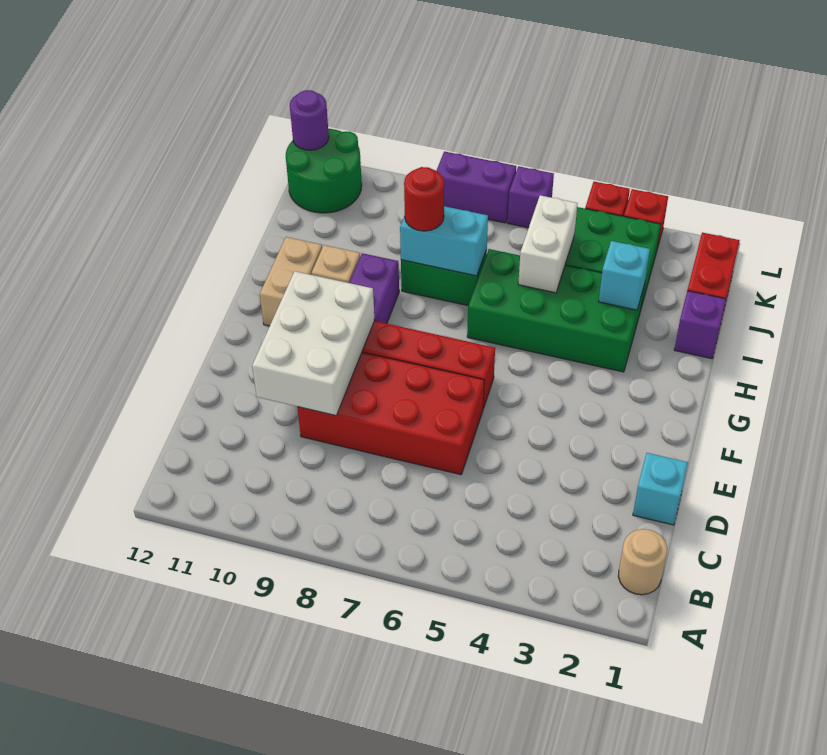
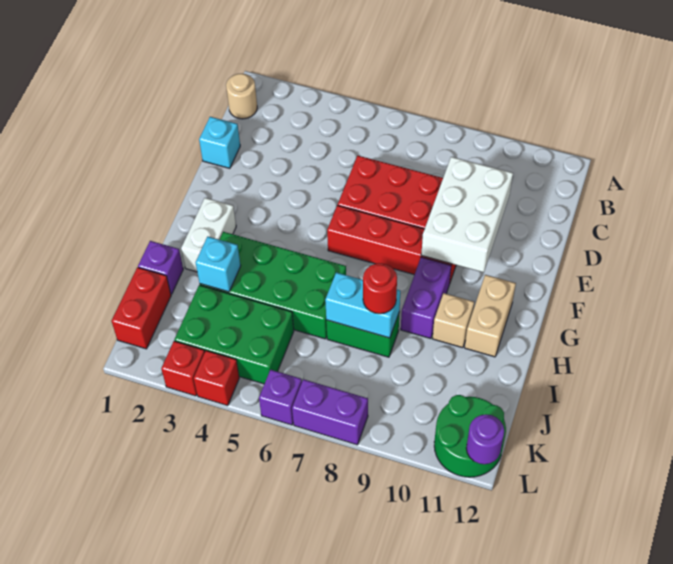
white 1x2 brick [518,195,578,293] -> white 1x2 brick moved to [181,198,236,272]

